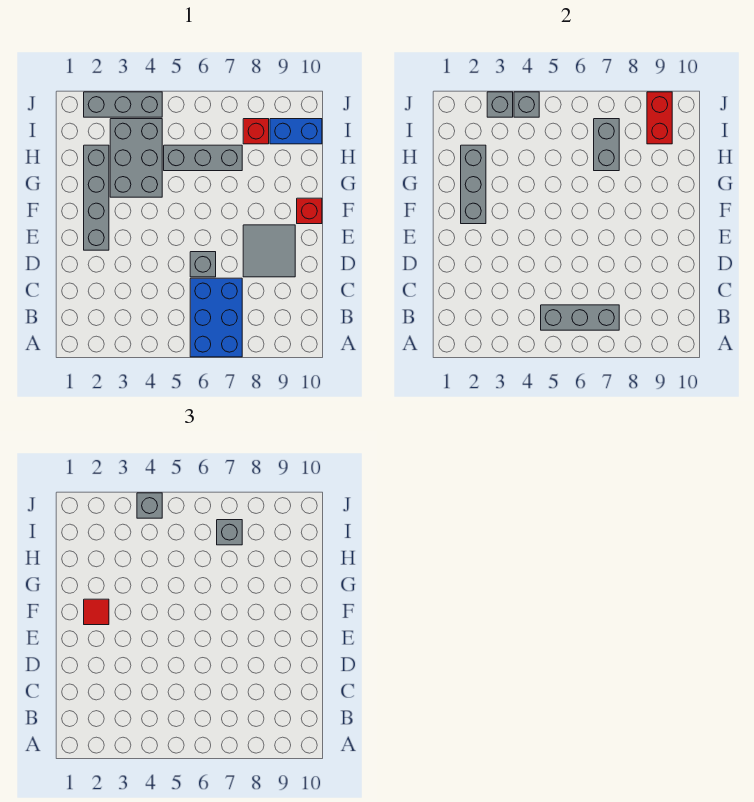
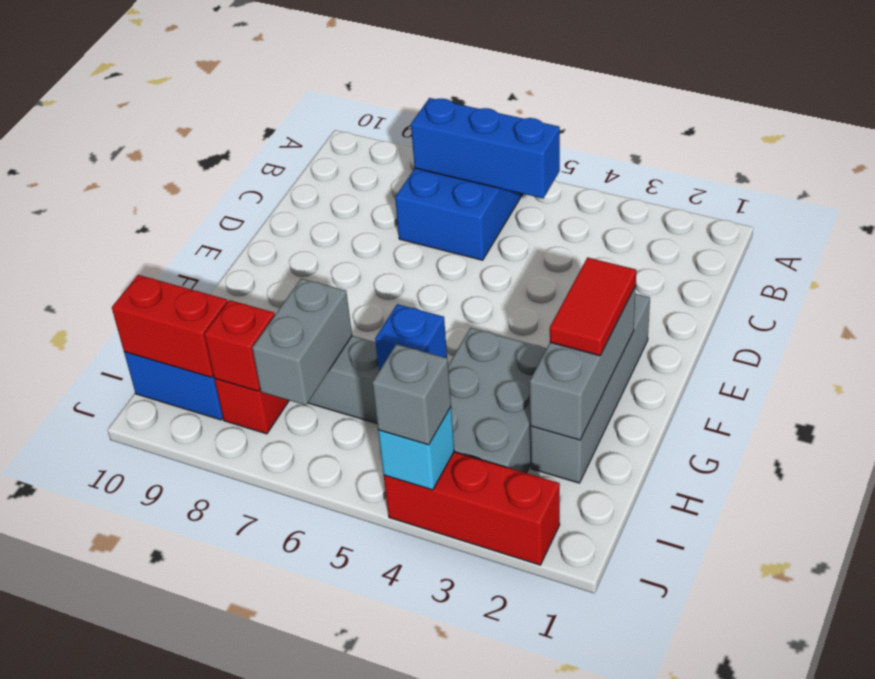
grey 1x3 brick [541,305,619,330] -> blue 1x3 brick [411,98,560,198]
grey 1x1 brick [190,252,216,277] -> none
grey 2x2 tile [243,225,295,277] -> none
red 1x1 tile [84,599,109,625] -> red 1x2 tile [550,258,636,356]
red 1x1 brick [297,198,322,224] -> red 1x1 brick moved to [204,300,275,391]
none -> blue 1x1 brick [375,304,447,371]
grey 1x1 brick [217,520,242,545] -> none
red 1x2 brick [647,92,672,144] -> red 1x2 brick turned to [112,275,228,377]
grey 1x3 brick [84,92,162,117] -> red 1x3 brick [384,452,560,565]
grey 1x1 brick [487,92,513,117] -> none
grey 1x1 brick [514,92,539,117] -> cyan 1x1 brick [378,407,454,490]

